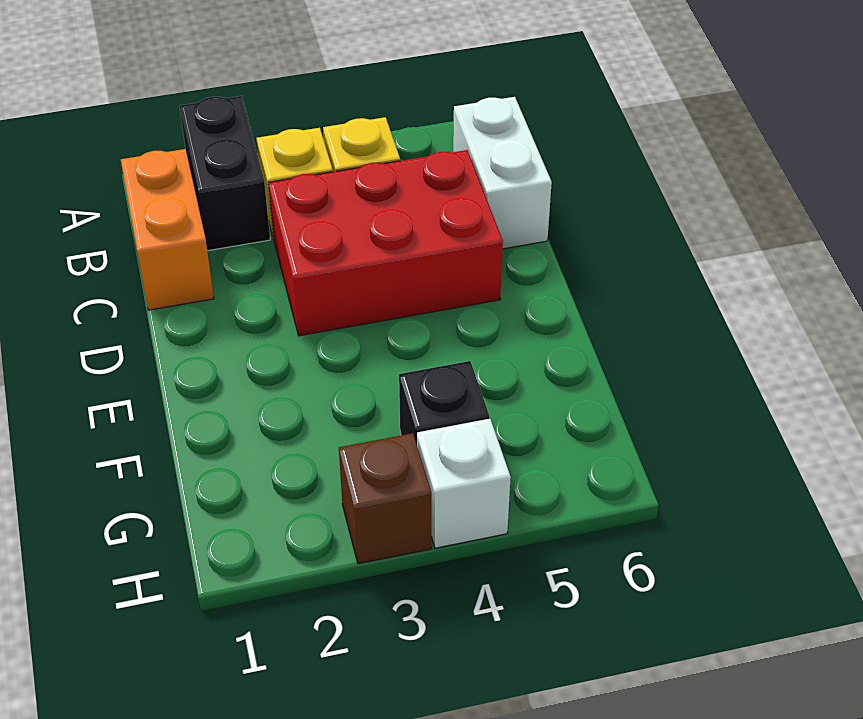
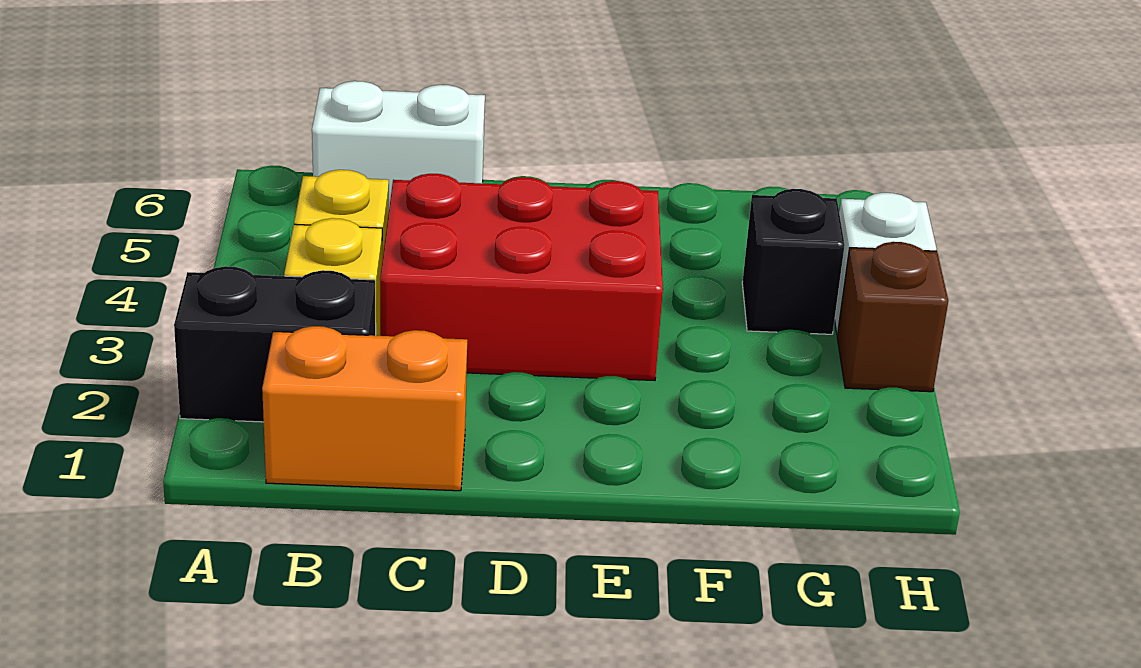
red 2x3 brick [268,150,503,336] -> red 2x3 brick turned to [380,174,663,381]

